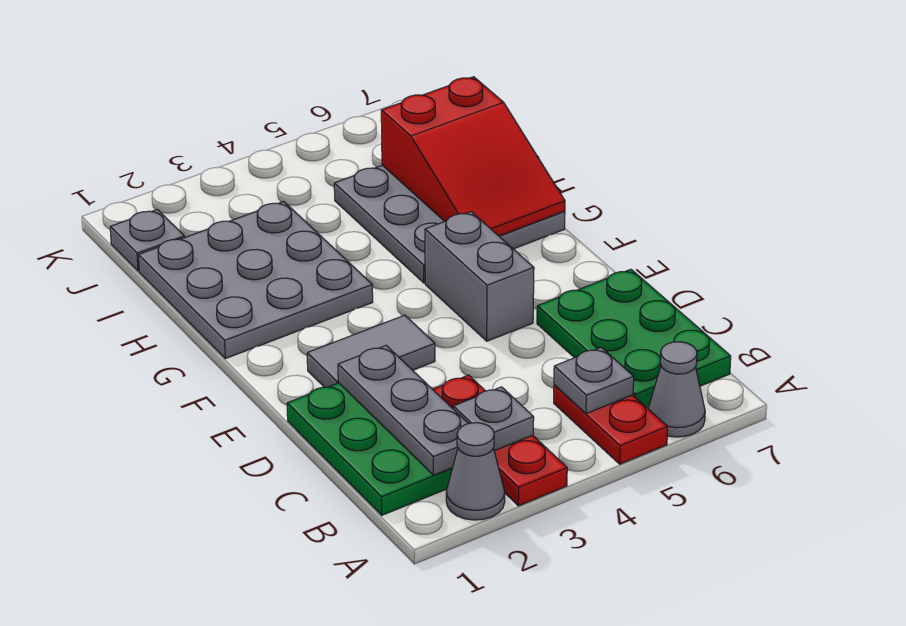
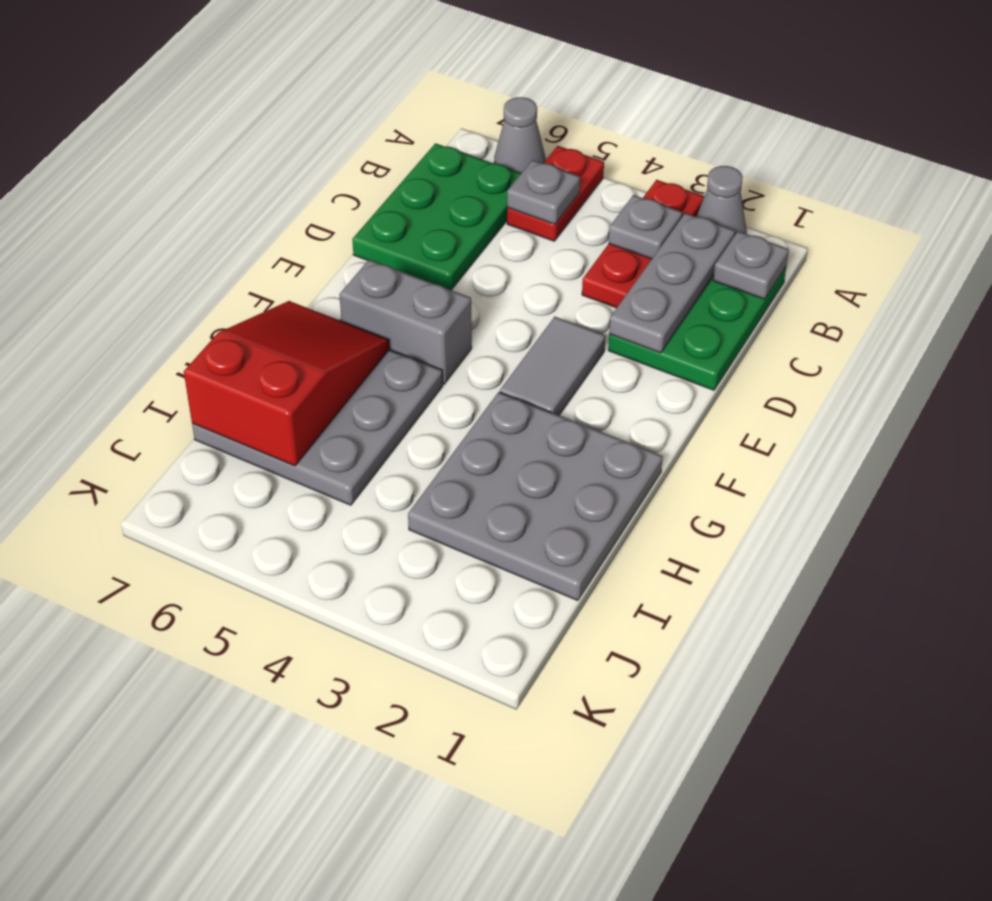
grey 1x2 tile [307,315,435,387] -> grey 1x2 tile turned to [500,317,605,415]
grey 1x2 brick [425,212,534,341] -> grey 1x2 brick turned to [339,260,472,384]
grey 1x1 plate [110,209,185,271] -> grey 1x1 plate moved to [713,231,789,299]

